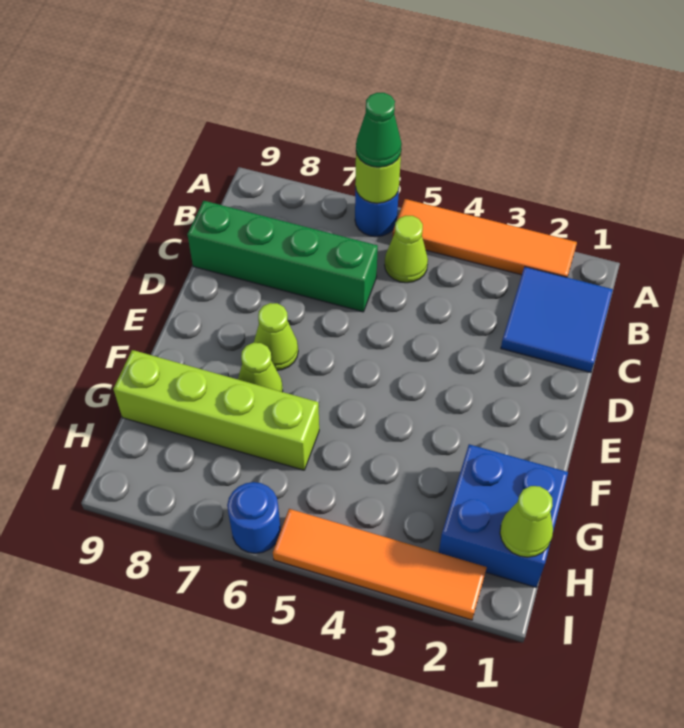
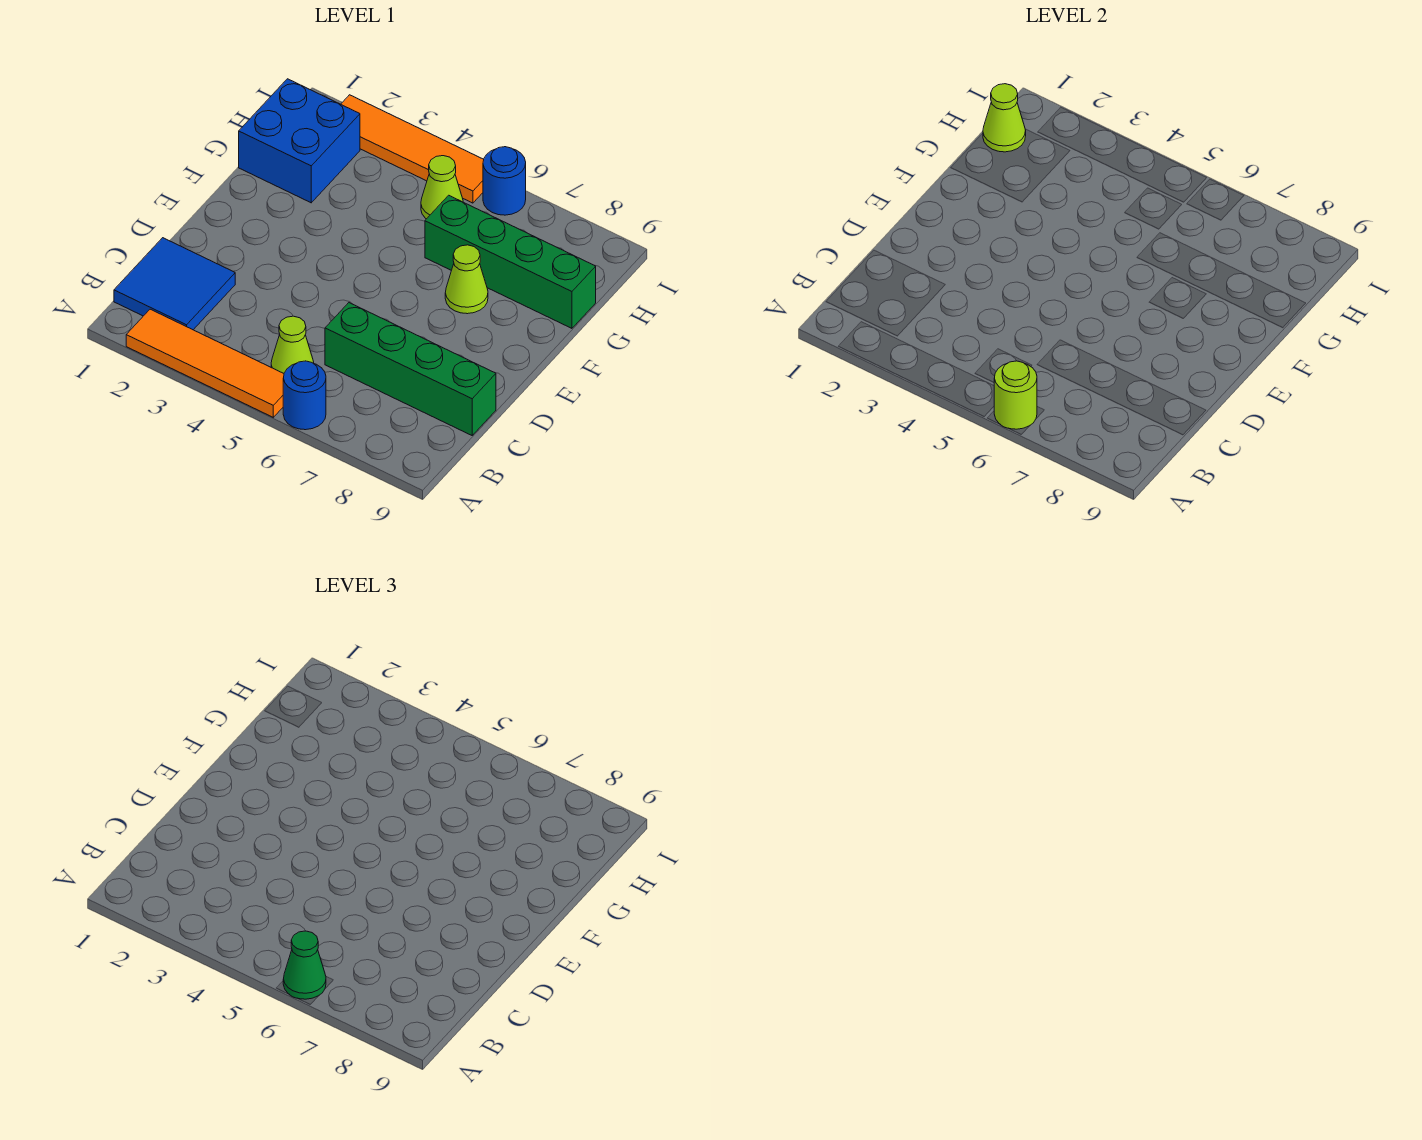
lime 1x1 cone [254,303,298,370] -> lime 1x1 cone moved to [421,156,463,219]
lime 1x4 brick [113,350,319,470] -> green 1x4 brick [425,195,596,328]

